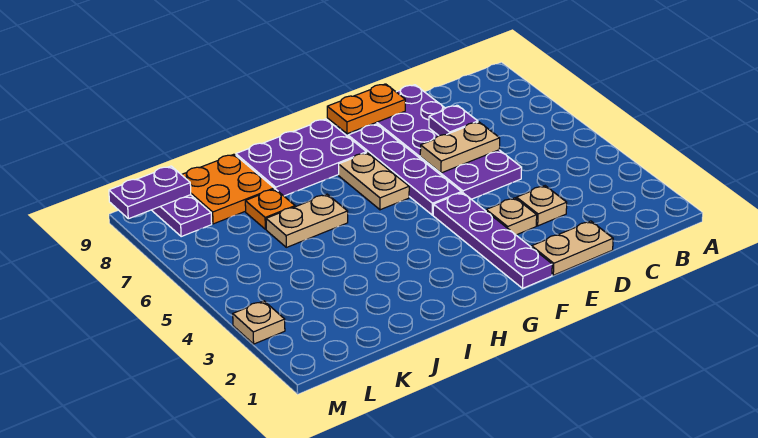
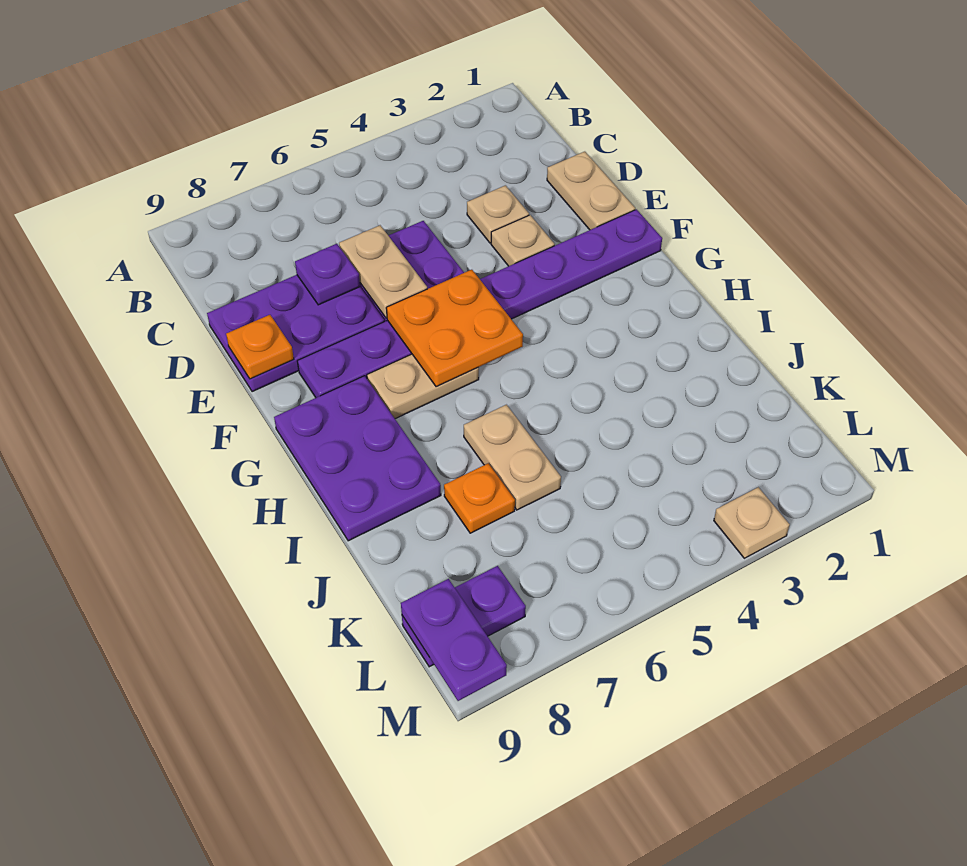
orange 1x2 plate [327,84,405,134] -> orange 1x1 plate [226,315,294,379]
orange 2x2 plate [182,154,274,224] -> orange 2x2 plate moved to [386,270,523,387]

